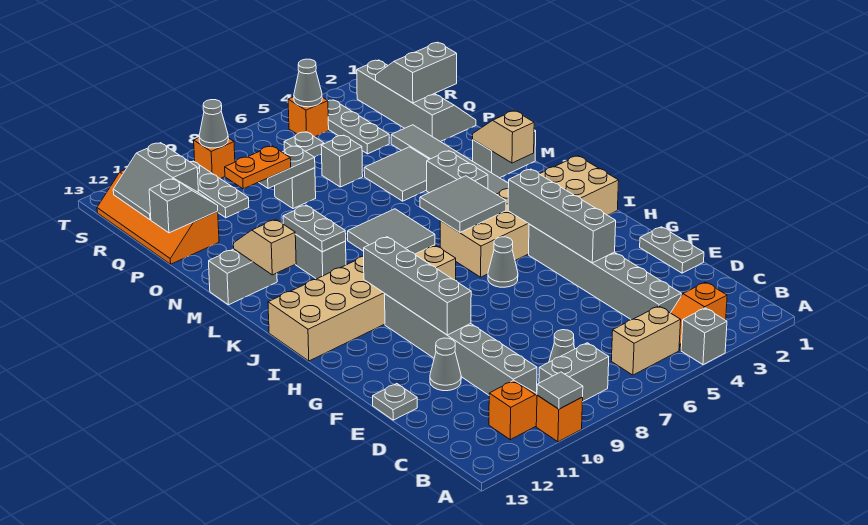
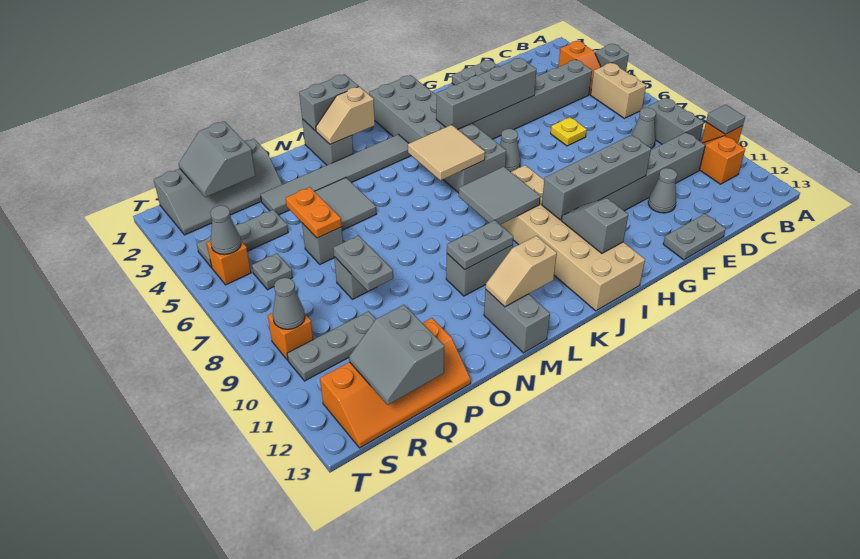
none -> yellow 1x1 plate [551,117,587,146]
grey 1x1 plate [373,384,417,420] -> grey 1x2 plate [663,214,726,260]
tan 2x6 brick [440,156,619,277] -> grey 2x6 brick [369,75,506,193]
grey 2x2 tile [420,176,506,232] -> tan 2x2 tile [408,125,485,181]
grey 1x2 brick [427,151,488,193] -> grey 1x2 brick moved to [299,74,359,131]
grey 2x4 slope [357,60,476,142] -> grey 2x4 slope turned to [154,139,282,235]
orange 1x2 plate [225,146,291,189] -> orange 1x2 plate moved to [286,187,342,238]
grey 1x2 slope [149,178,218,233] -> grey 1x2 slope moved to [561,198,628,253]
grey 2x2 slope [113,143,198,220] -> grey 2x2 slope turned to [349,305,444,405]

